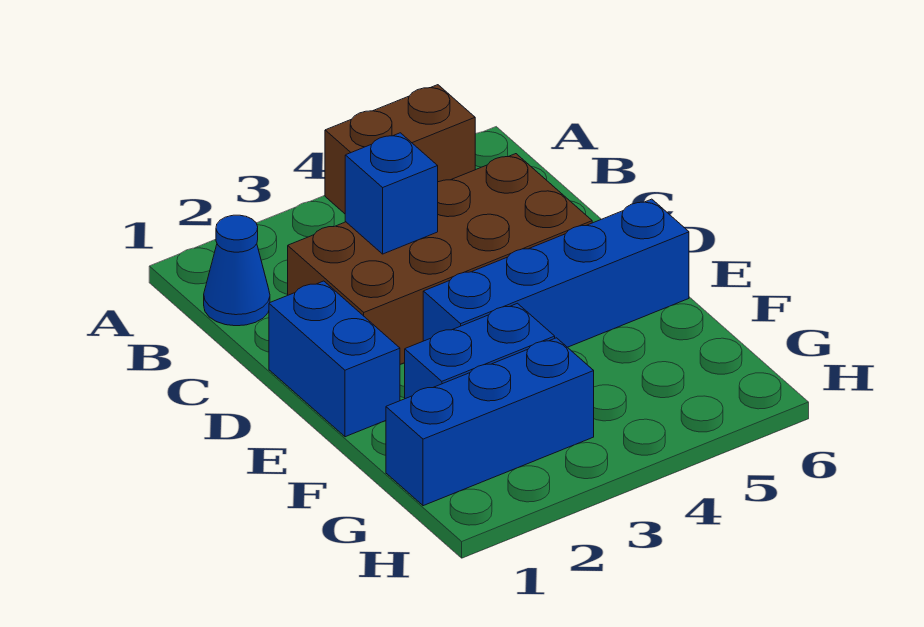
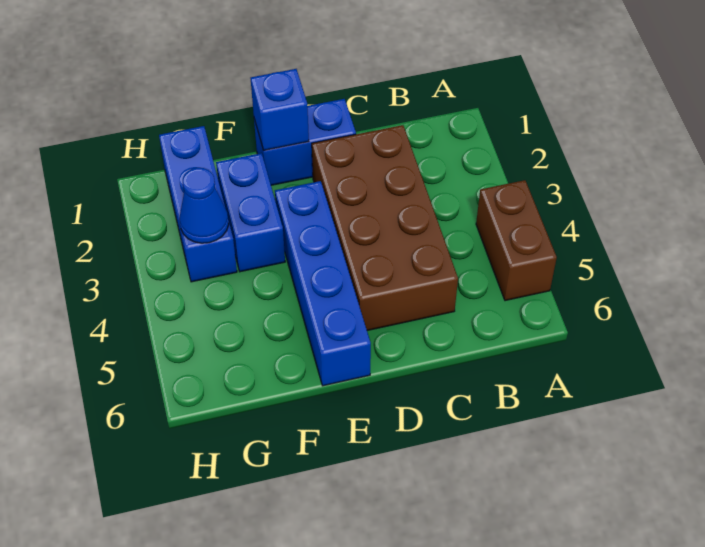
blue 1x1 cone [204,215,270,326] -> blue 1x1 cone moved to [180,168,229,243]
blue 1x1 brick [345,133,438,254] -> blue 1x1 brick moved to [251,69,309,150]

